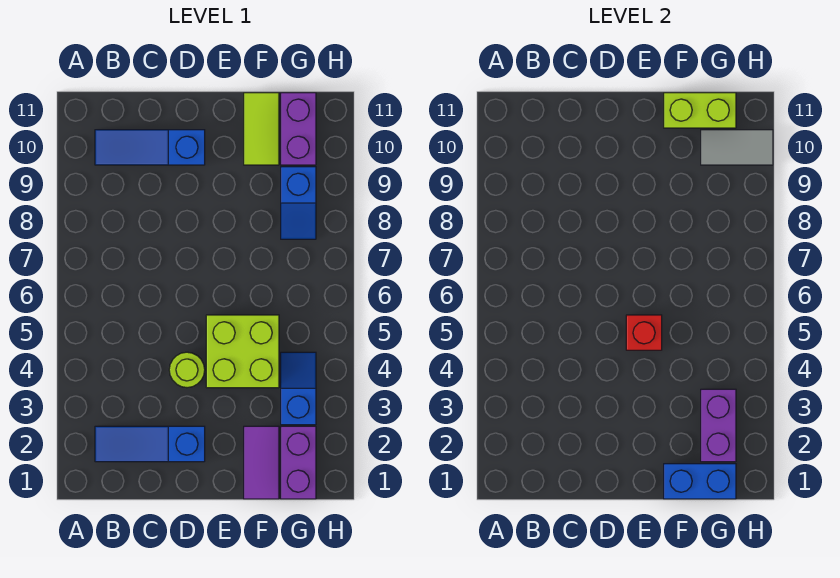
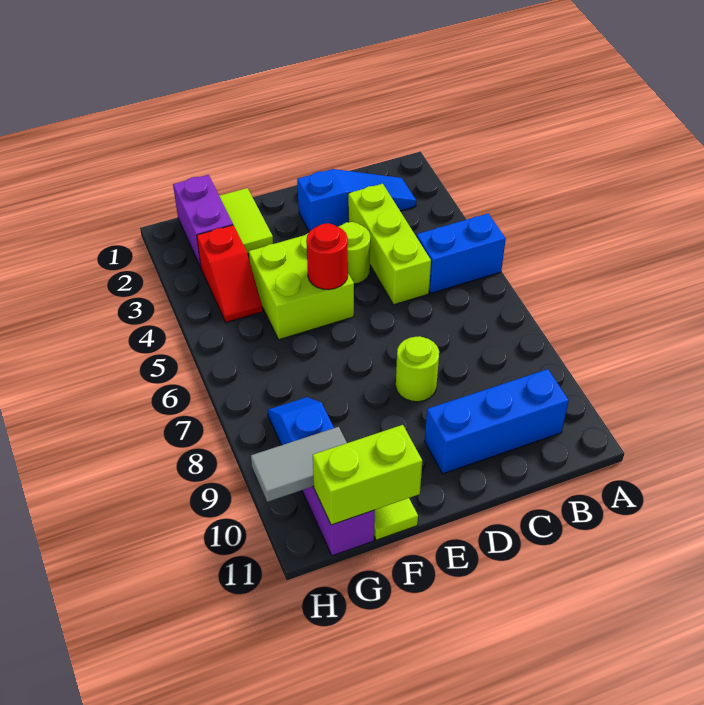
blue 1x3 slope [95,130,205,165] -> blue 1x3 brick [425,369,569,474]
none -> lime 1x3 brick [348,184,431,305]
none -> lime 1x1 round brick [396,336,439,402]
red 1x1 brick [626,315,662,350] -> red 1x1 round brick [306,223,348,290]
purple 1x2 tile [244,426,279,499] -> lime 1x2 tile [220,188,273,254]
blue 1x2 brick [664,464,736,499] -> blue 1x2 brick moved to [417,214,506,293]
purple 1x2 brick [701,389,736,462] -> none
blue 1x2 slope [281,352,316,425] -> red 1x2 slope [197,225,263,322]

